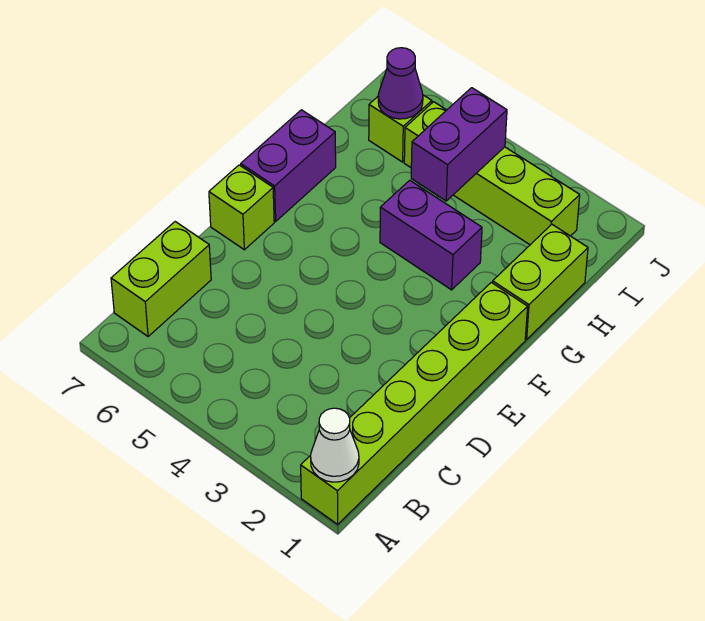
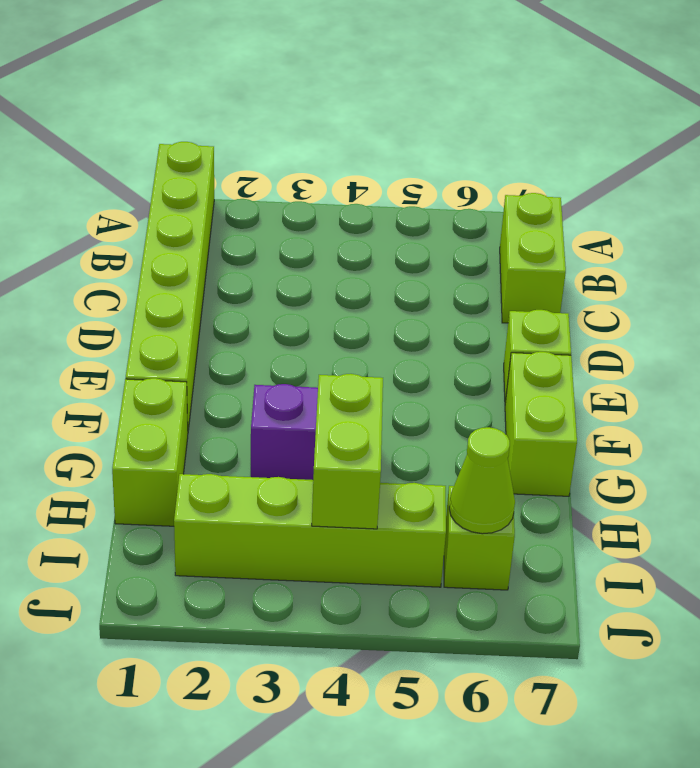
white 1x1 cone [311,408,359,482] -> none
purple 1x2 brick [241,110,336,221] -> lime 1x2 brick [505,352,577,496]
purple 1x2 brick [411,88,507,201] -> lime 1x2 brick [312,374,383,529]
purple 1x1 cone [378,48,423,119] -> lime 1x1 cone [449,427,515,534]

